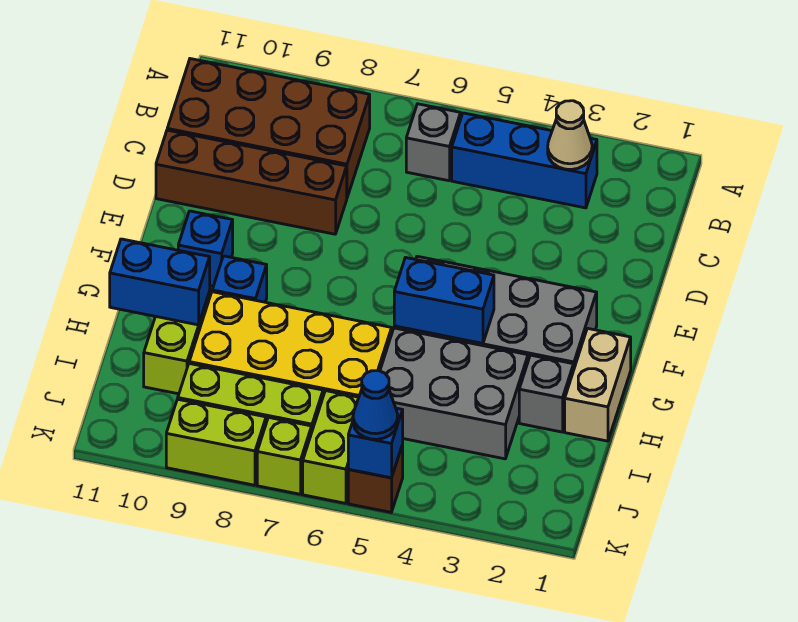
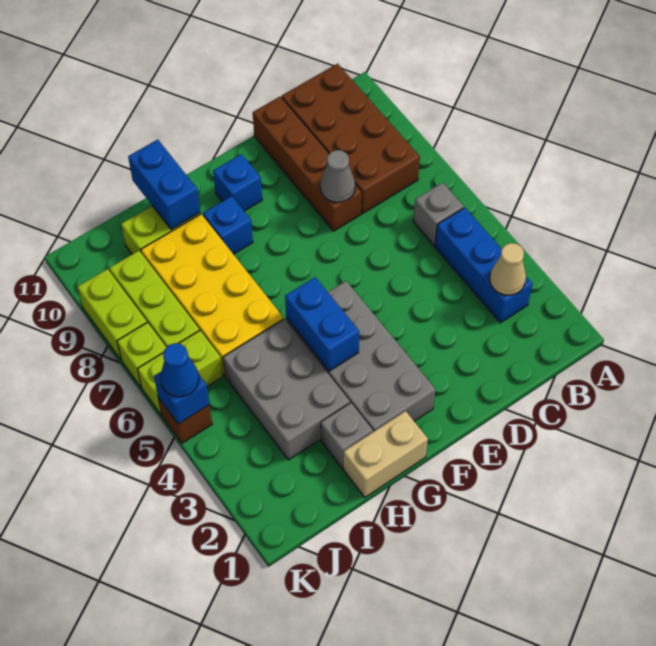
none -> grey 1x1 cone [320,150,355,202]

